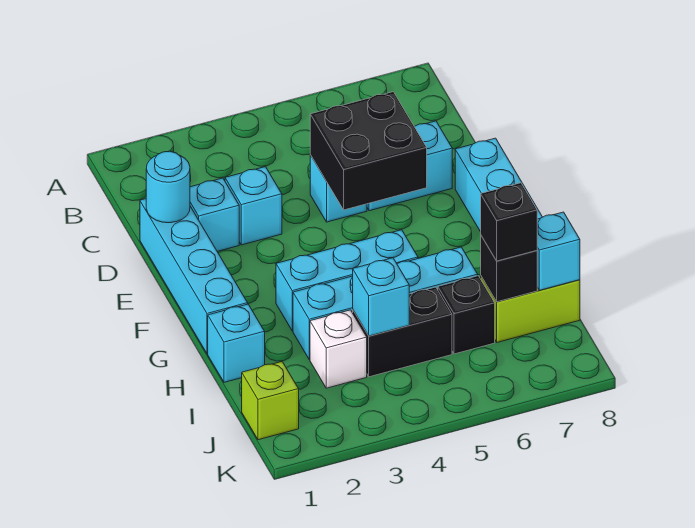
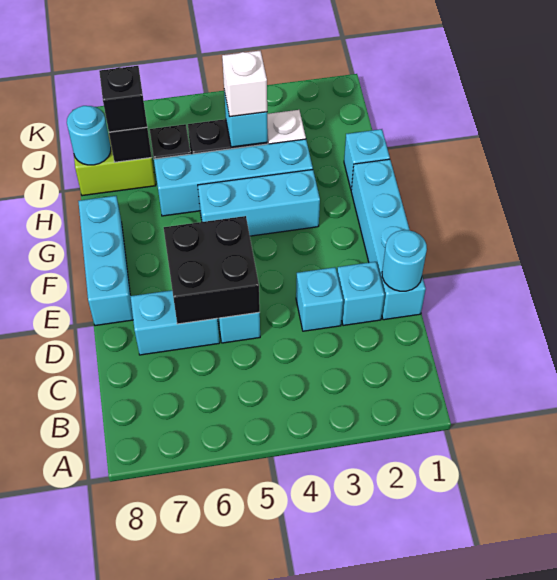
none -> white 1x1 brick [222,51,267,117]
cyan 1x1 brick [537,212,580,290] -> cyan 1x1 round brick [67,106,111,165]
lime 1x1 brick [242,362,299,440] -> none

